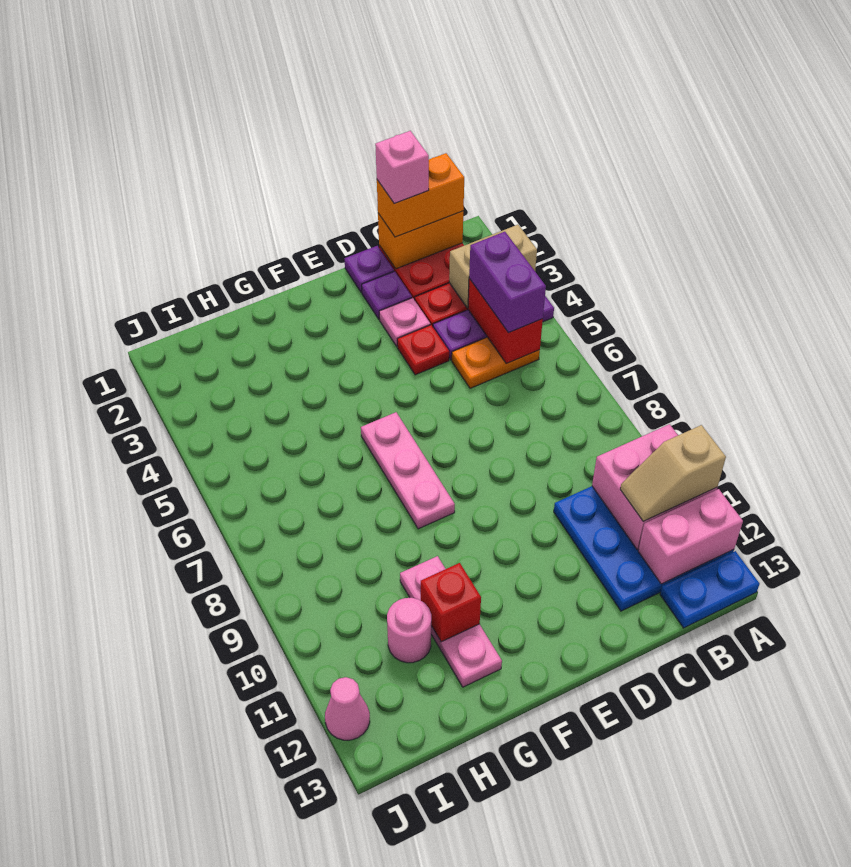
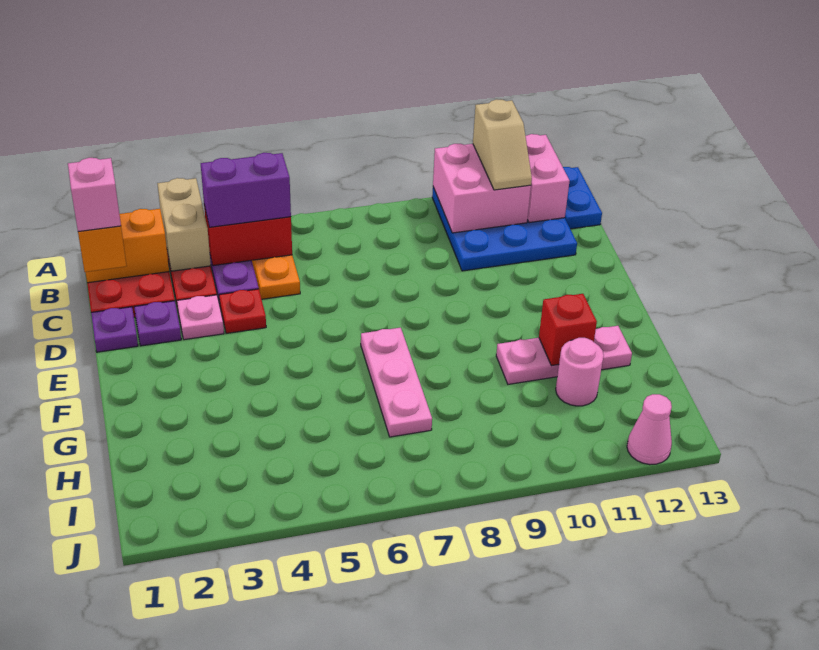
orange 1x2 brick [378,211,463,269] -> orange 1x2 brick turned to [85,209,169,283]
pink 1x3 plate [361,412,455,529] -> pink 1x3 plate turned to [361,328,432,437]

